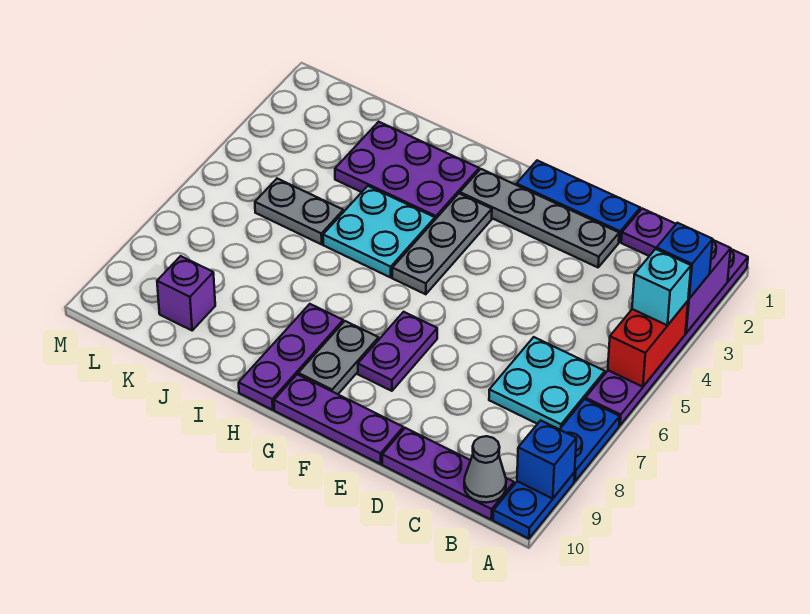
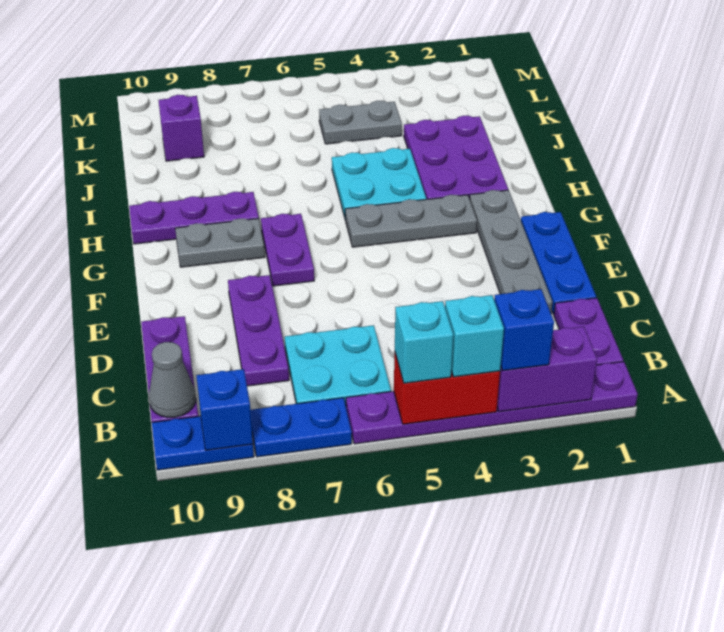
none -> cyan 1x1 brick [395,301,453,383]
purple 1x3 plate [274,374,403,464] -> purple 1x3 plate moved to [228,275,289,386]
purple 1x2 plate [358,312,437,391] -> purple 1x2 plate turned to [261,214,314,286]
grey 1x2 plate [255,179,343,244] -> grey 1x2 plate turned to [319,101,402,144]

